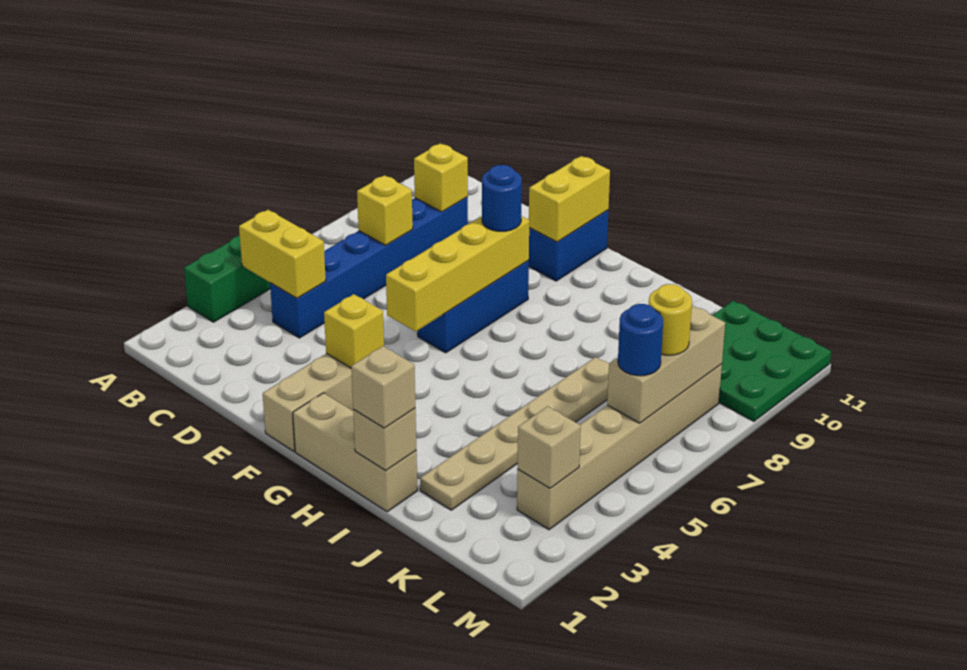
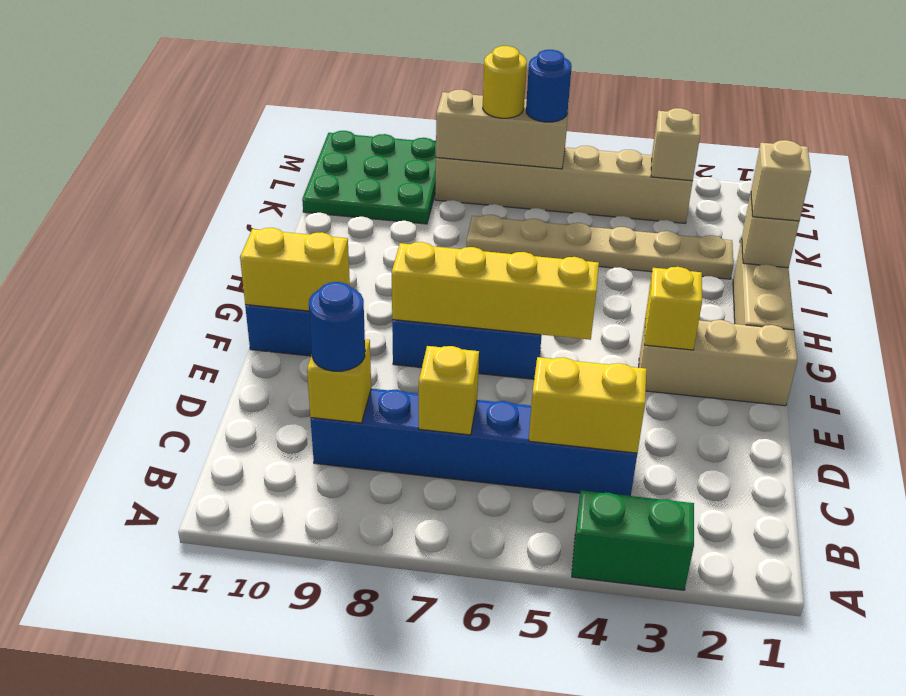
yellow 1x2 brick [239,210,326,298] -> yellow 1x2 brick turned to [529,357,646,453]
blue 1x1 round brick [482,165,522,231] -> blue 1x1 round brick moved to [309,282,365,371]

